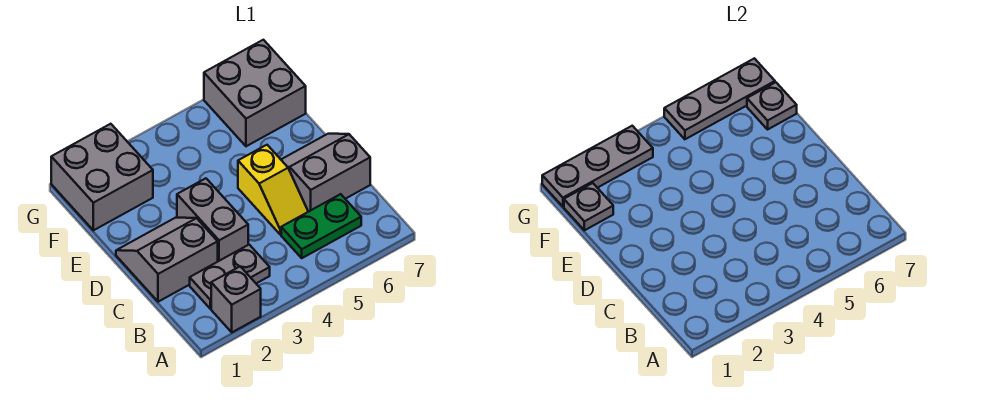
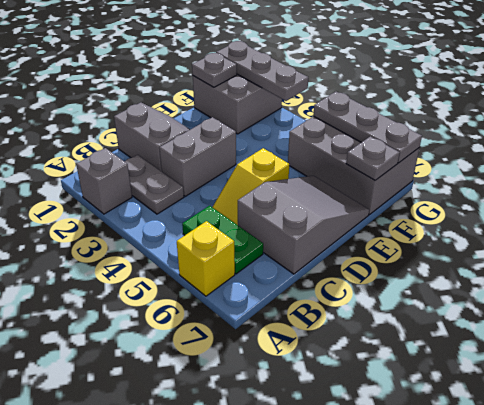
none -> yellow 1x1 brick [177,221,235,296]
grey 2x2 slope [281,134,370,212] -> grey 2x3 slope [238,176,369,274]
grey 2x2 brick [204,40,306,146] -> grey 2x3 brick [288,116,419,215]

